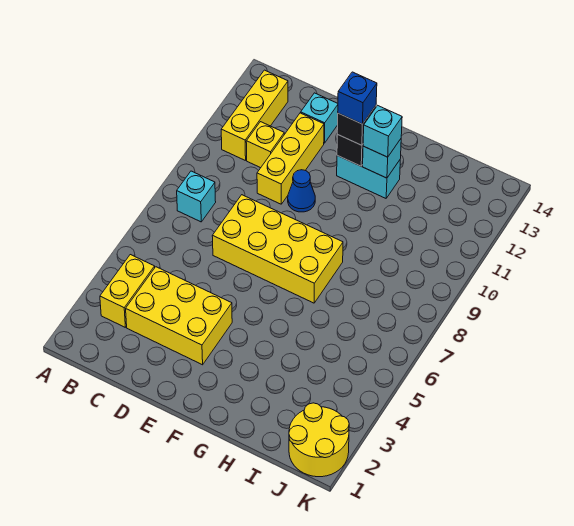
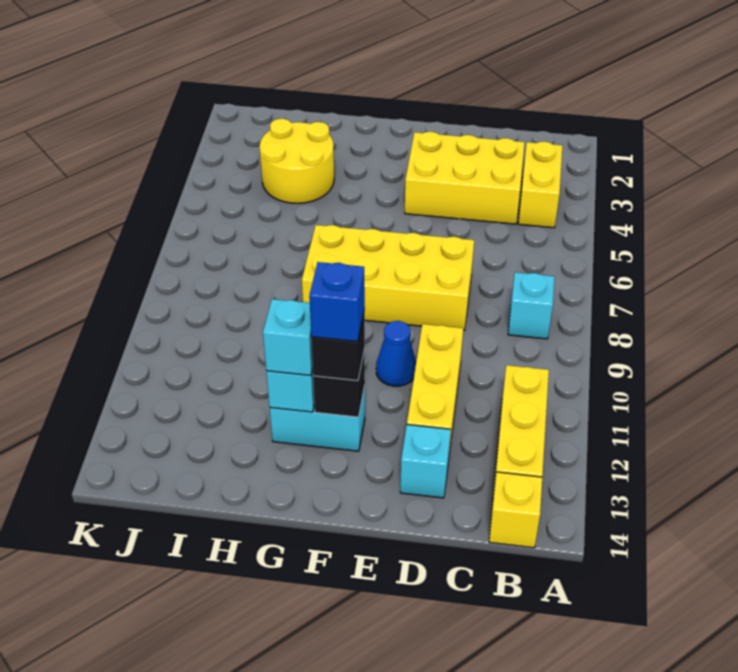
yellow 1x1 brick [246,122,284,168] -> yellow 1x1 brick moved to [489,472,542,548]
yellow 2x2 round brick [289,403,349,477] -> yellow 2x2 round brick moved to [260,119,334,203]

